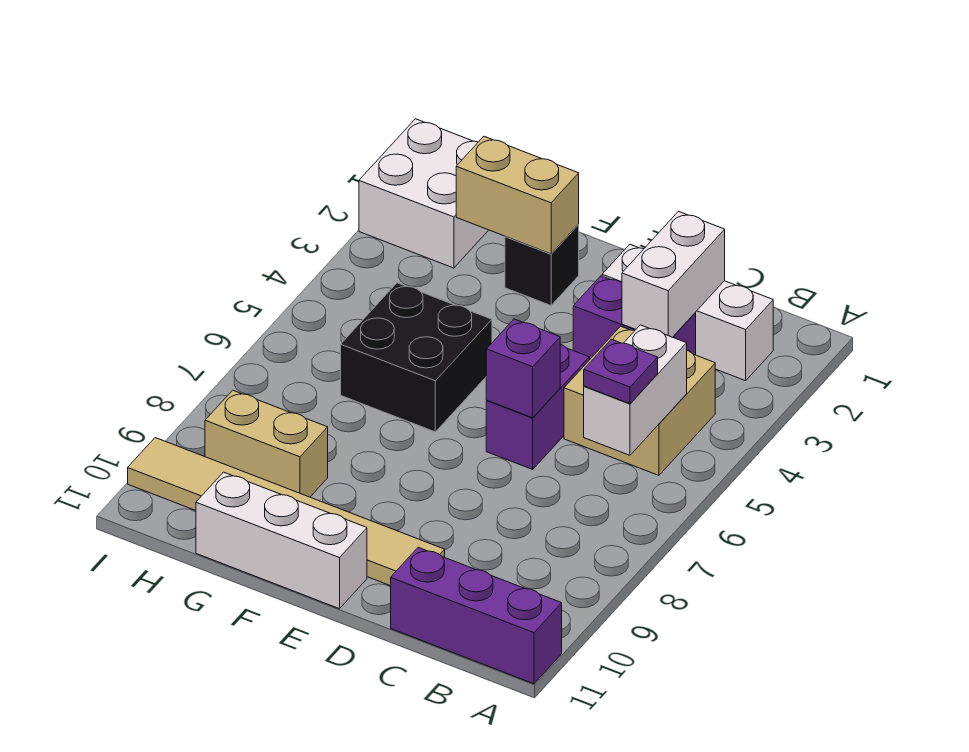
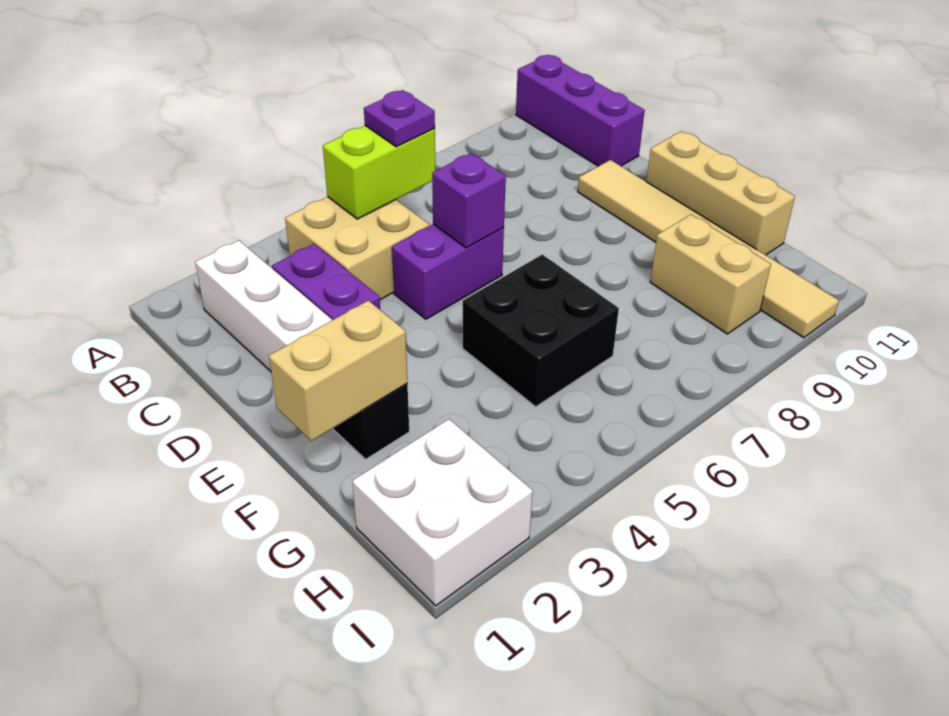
white 1x2 brick [584,325,687,455] -> lime 1x2 brick [323,126,435,219]
white 1x2 brick [622,212,725,337] -> none
white 1x3 brick [196,472,367,609] -> tan 1x3 brick [646,131,795,255]
tan 1x2 brick [456,137,579,254] -> tan 1x2 brick turned to [269,300,407,441]

